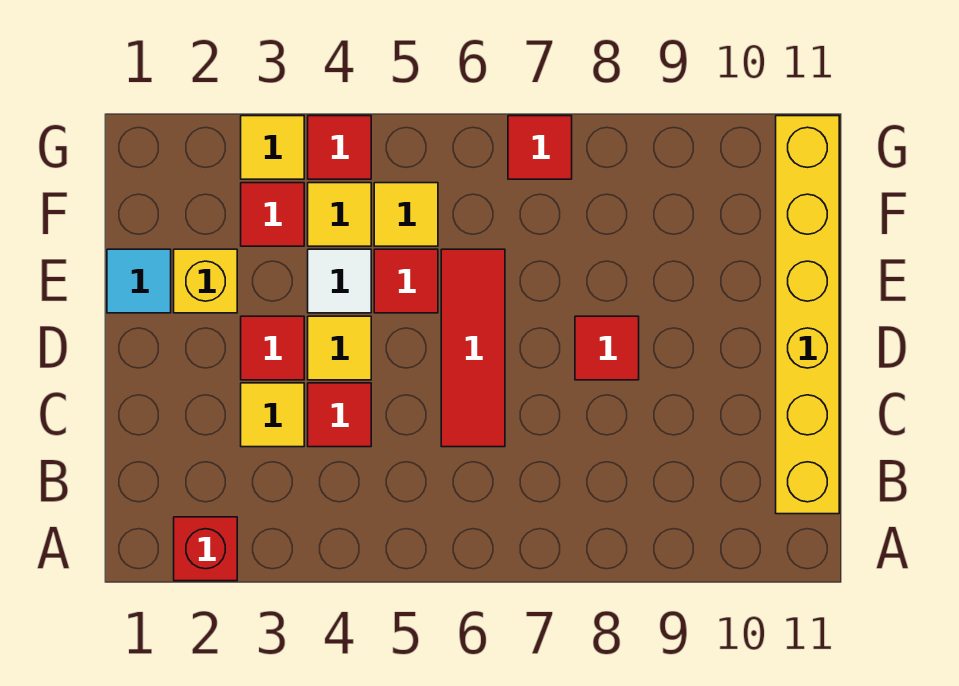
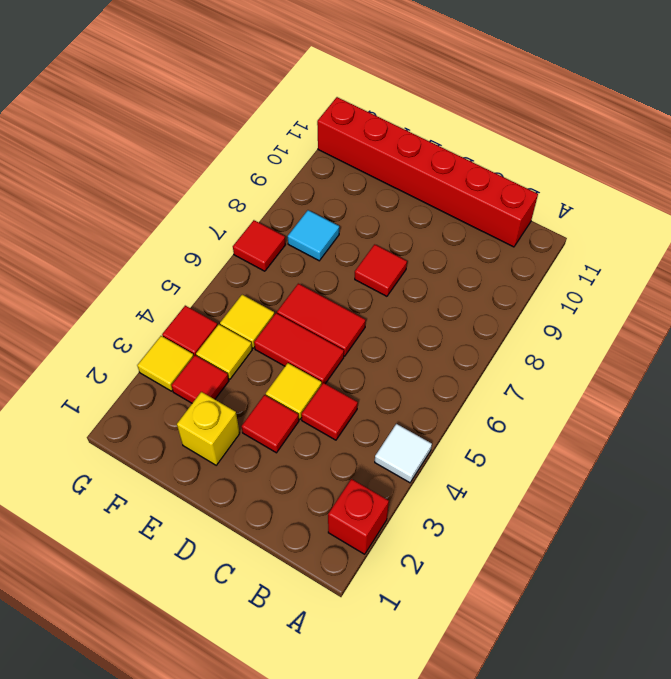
yellow 1x6 brick [776,116,839,514] -> red 1x6 brick [317,97,538,247]
yellow 1x1 tile [241,383,304,447] -> none
red 1x3 tile [441,249,505,447] -> red 1x2 tile [277,284,366,356]
cyan 1x1 tile [107,249,171,313] -> cyan 1x1 tile moved to [288,210,339,261]
white 1x1 tile [308,249,371,313] -> white 1x1 tile moved to [375,424,432,483]
red 1x1 tile [374,249,438,313] -> red 1x2 tile [254,313,344,384]

